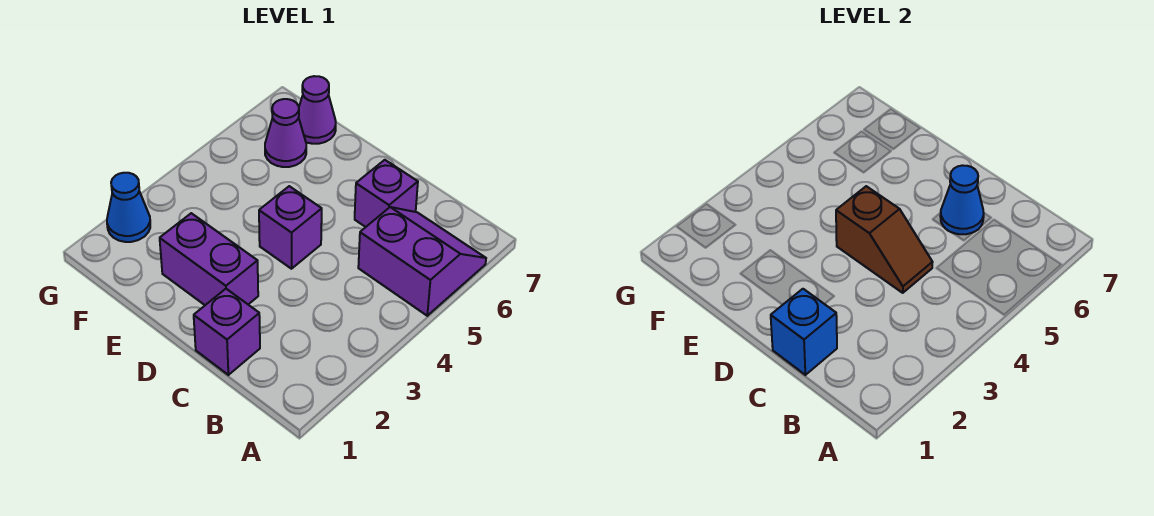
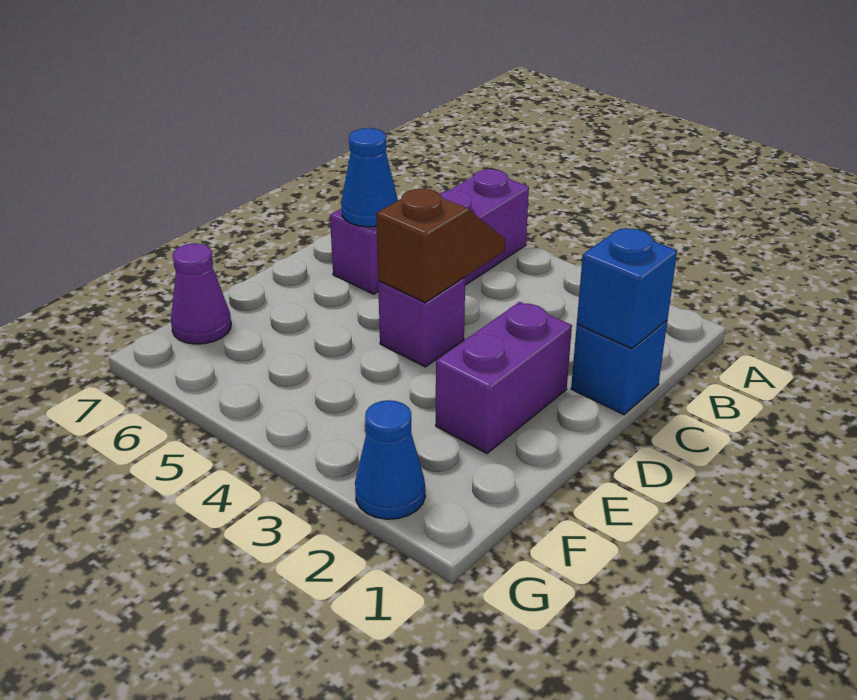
purple 1x1 brick [194,289,260,375] -> blue 1x1 brick [571,321,667,415]
purple 1x1 cone [265,99,306,167] -> none

